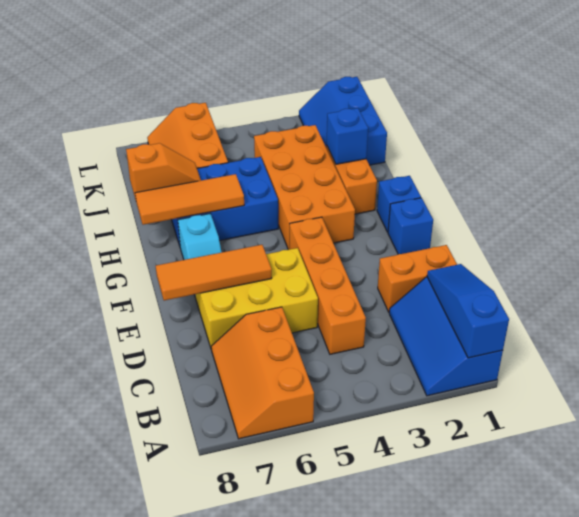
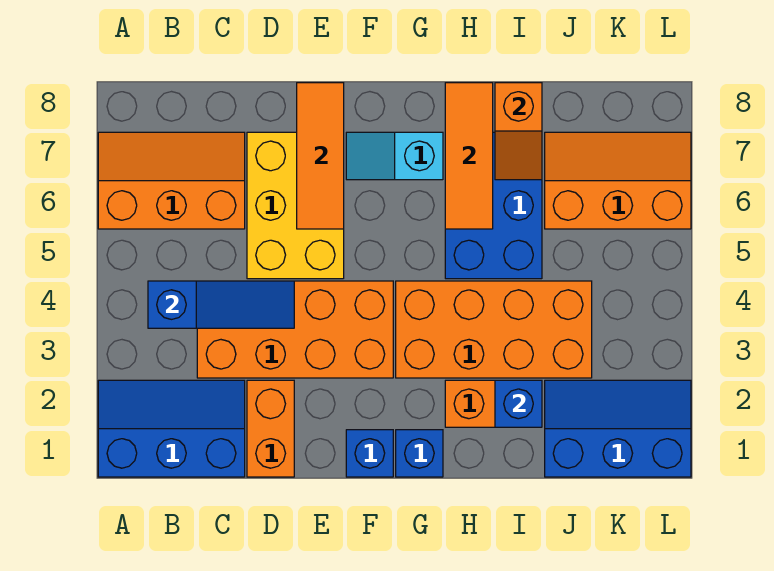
blue 1x3 slope [427,264,509,358] -> blue 1x3 slope moved to [148,281,294,328]
orange 1x4 brick [290,217,366,354] -> orange 2x4 brick [197,281,393,378]

